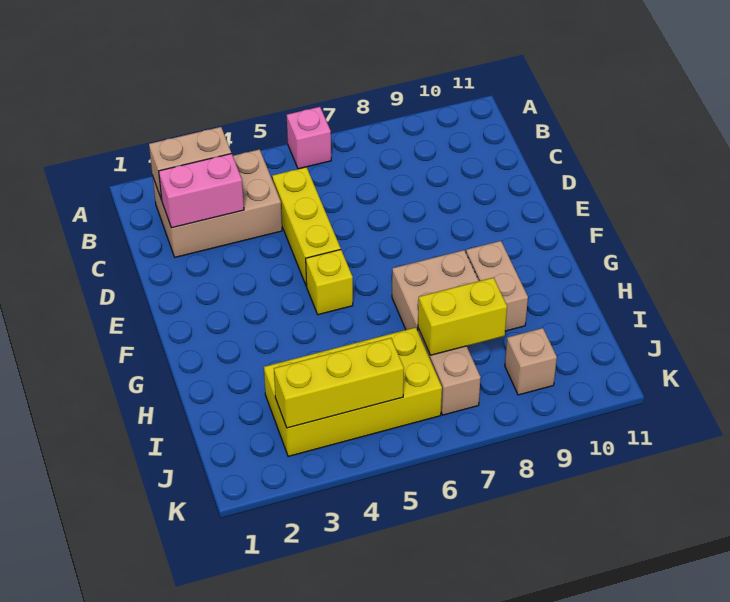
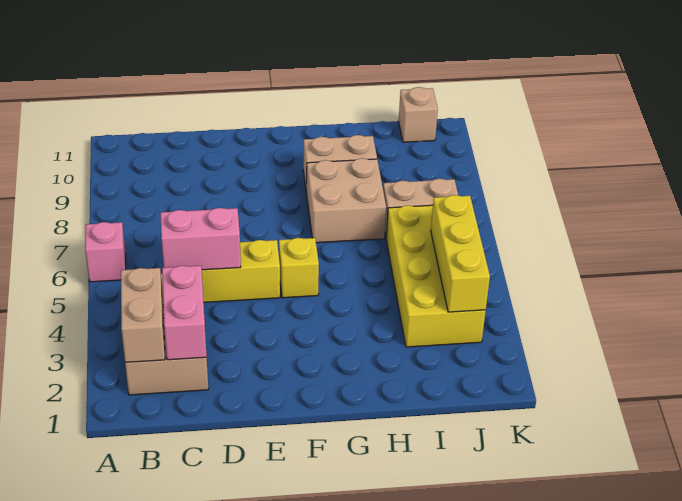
none -> pink 1x2 brick [161,208,241,270]
yellow 1x2 brick [418,278,507,355] -> none
tan 1x1 brick [505,328,557,395] -> tan 1x1 brick moved to [399,87,438,142]

